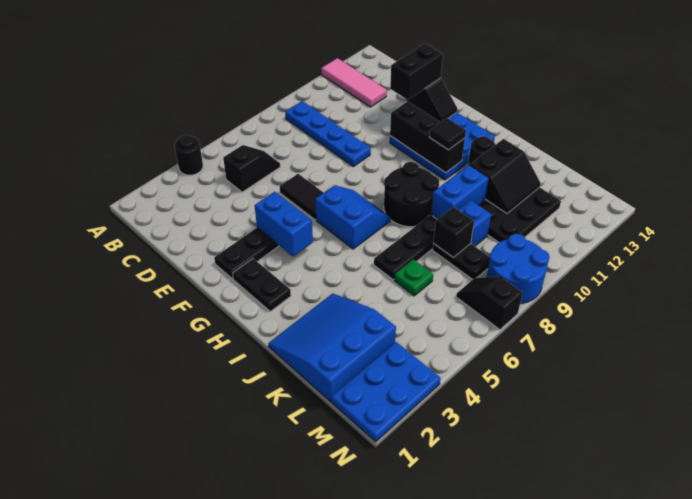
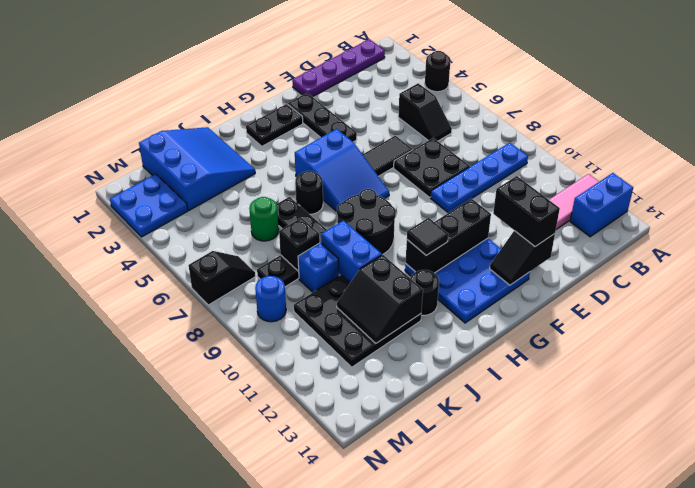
none -> purple 1x4 plate [292,39,385,97]
none -> black 2x2 plate [394,138,470,197]
blue 1x2 brick [255,192,313,256] -> blue 1x2 brick moved to [570,173,633,237]
blue 2x2 slope [315,185,391,249] -> blue 2x3 slope [295,129,389,211]
none -> black 1x1 round brick [295,171,323,214]
green 1x1 plate [394,259,433,296] -> green 1x1 round brick [249,197,279,241]
blue 2x3 plate [331,342,441,442] -> blue 2x2 plate [110,174,188,237]
blue 2x2 round brick [487,234,550,303] -> blue 1x1 round brick [255,276,286,322]

